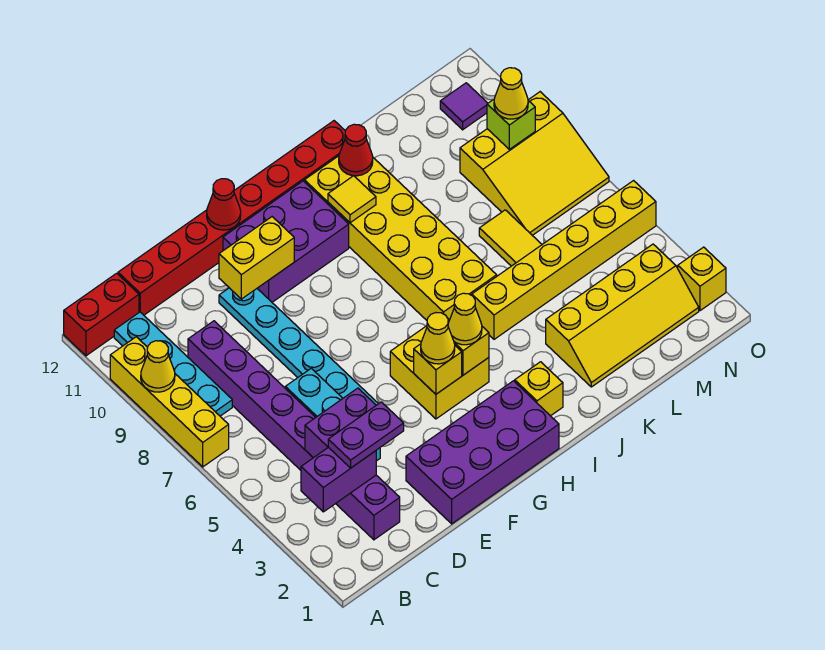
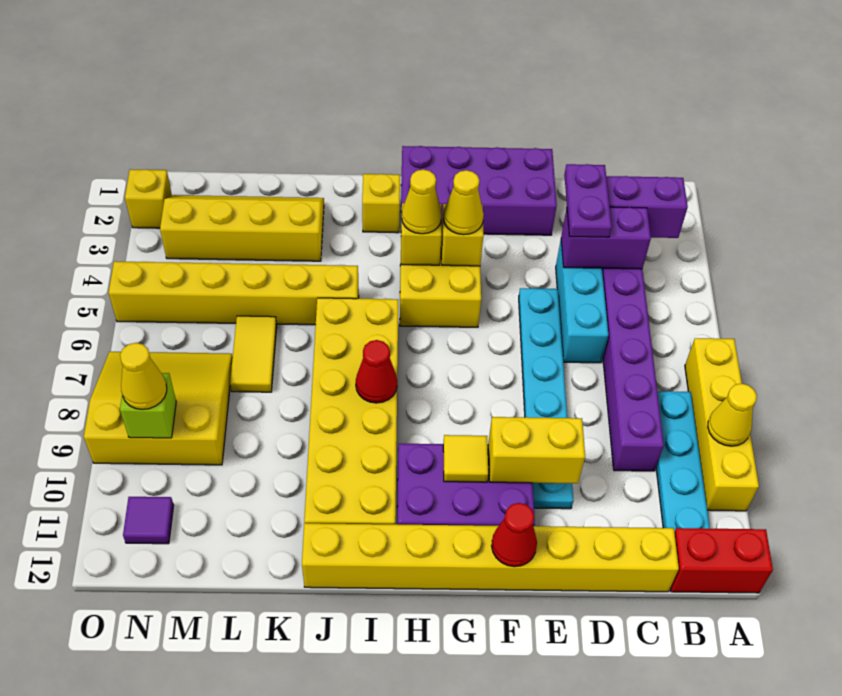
purple 1x2 plate [328,402,404,468] -> purple 1x2 plate turned to [564,164,612,237]
red 1x8 brick [118,121,345,315] -> yellow 1x8 brick [302,523,679,592]
yellow 1x1 tile [328,176,376,223] -> yellow 1x1 tile moved to [443,435,488,482]
red 1x1 cone [339,124,373,176] -> red 1x1 cone moved to [356,340,397,403]

